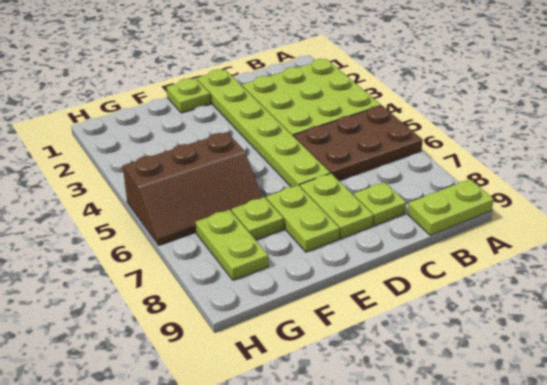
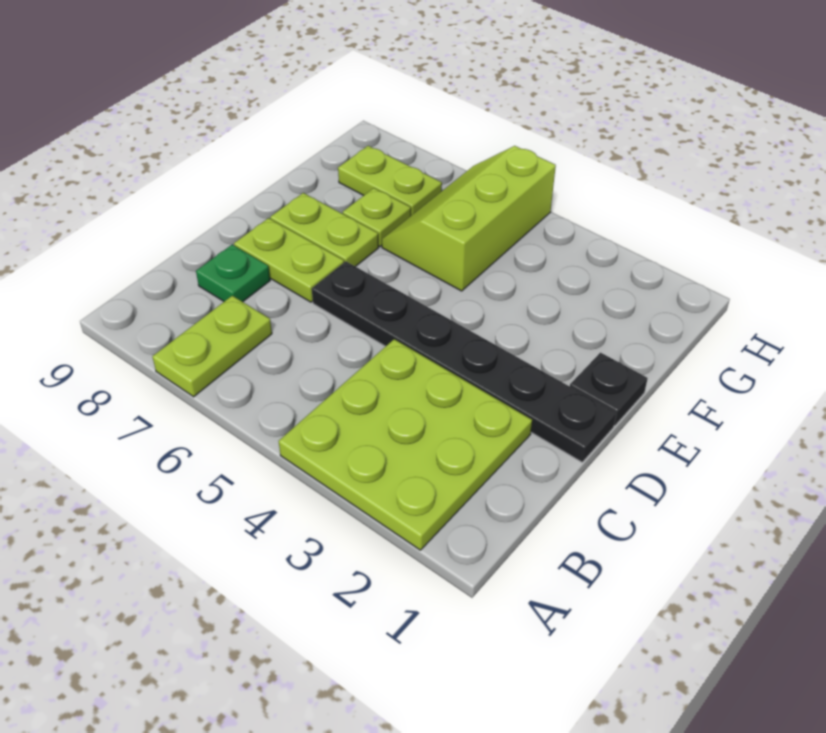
brown 2x3 plate [294,106,423,180] -> none
lime 1x2 plate [408,179,494,235] -> lime 1x2 plate moved to [152,296,272,397]
lime 1x1 plate [354,182,406,226] -> green 1x1 plate [196,245,270,302]
lime 1x6 plate [197,69,330,187] -> black 1x6 plate [312,261,616,462]
lime 1x1 plate [167,78,210,113] -> black 1x1 plate [570,353,648,426]
brown 2x3 slope [123,132,262,245] -> lime 2x3 slope [382,146,556,291]

